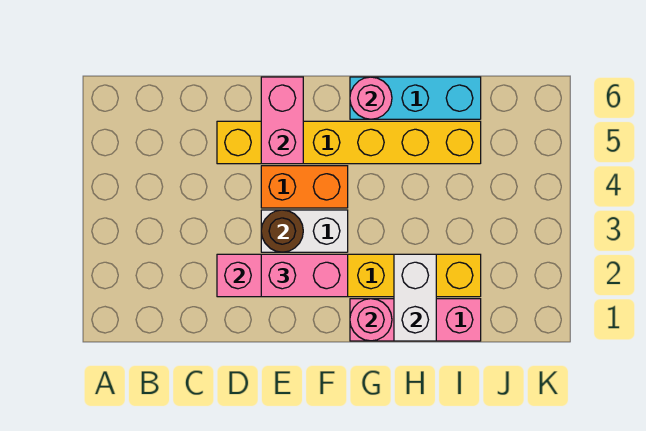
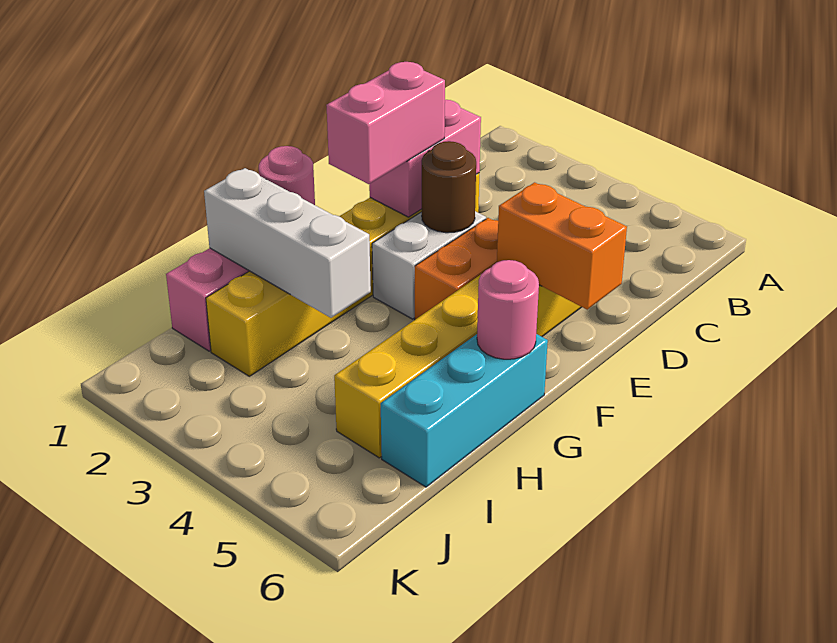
pink 1x2 brick [261,77,303,164] -> orange 1x2 brick [497,182,627,309]
white 1x2 brick [394,254,436,341] -> white 1x3 brick [204,168,371,318]

